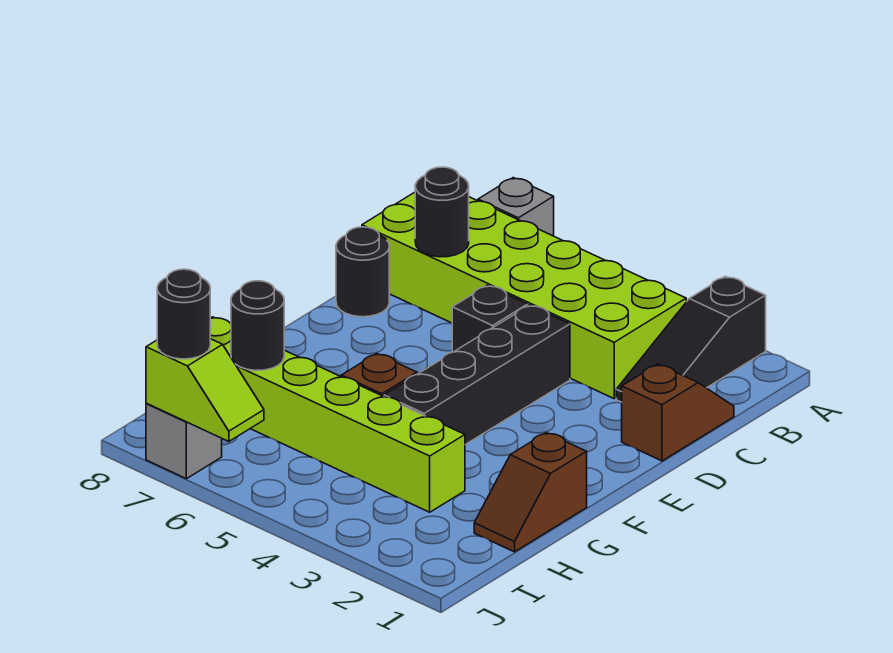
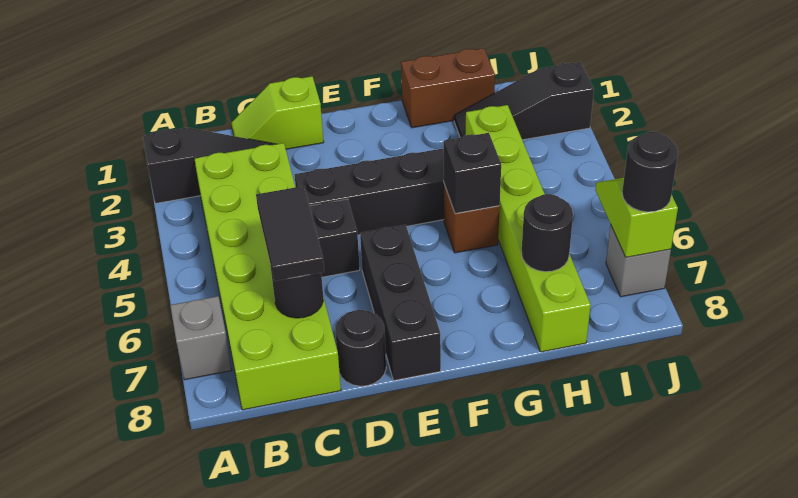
brown 1x2 slope [622,364,734,461] -> lime 1x2 slope [231,76,324,149]
none -> black 1x2 tile [256,186,324,281]
none -> black 1x3 brick [360,225,441,380]
brown 1x2 slope [474,433,587,552] -> brown 1x2 brick [401,48,495,128]
none -> black 1x1 brick [444,133,501,213]
none -> black 1x3 slope [454,62,594,140]

